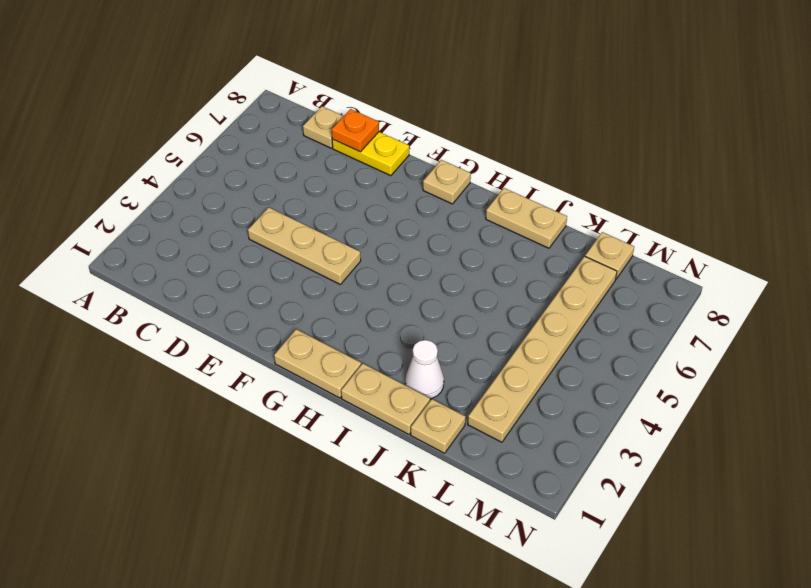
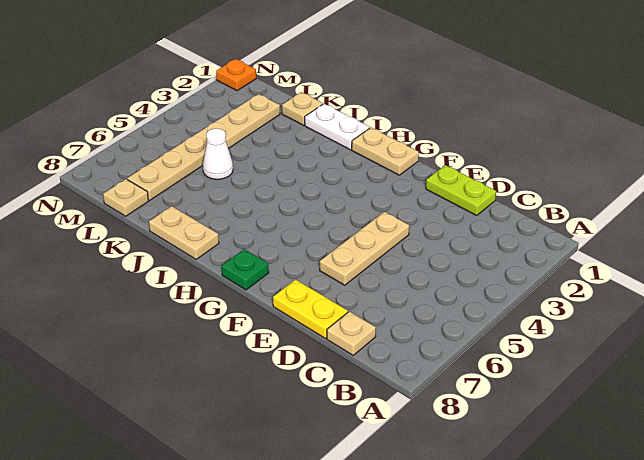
none -> lime 1x2 plate [426,165,496,216]
tan 1x3 plate [248,207,361,285] -> tan 1x3 plate turned to [320,212,409,285]
orange 1x1 plate [332,109,379,152] -> orange 1x1 plate moved to [216,59,256,91]
tan 1x1 plate [423,160,471,204] -> green 1x1 plate [222,249,269,290]
tan 1x2 plate [341,364,430,434] -> white 1x2 plate [305,104,370,150]
white 1x1 cone [405,340,444,399] -> white 1x1 cone moved to [203,129,233,179]

